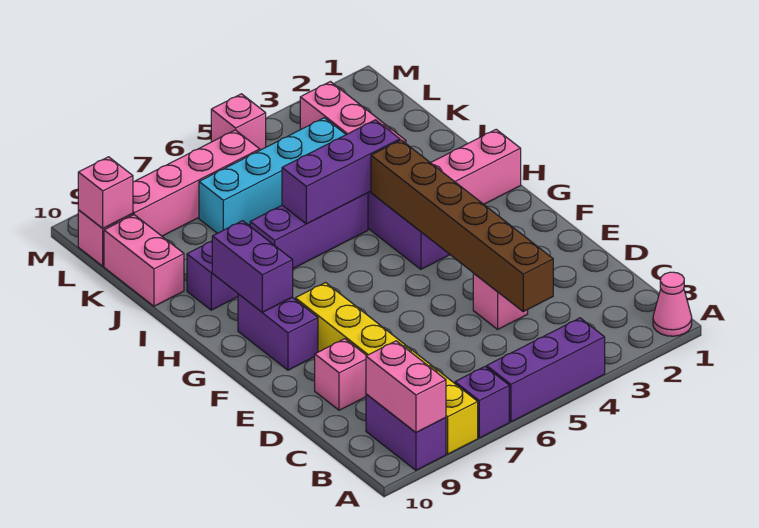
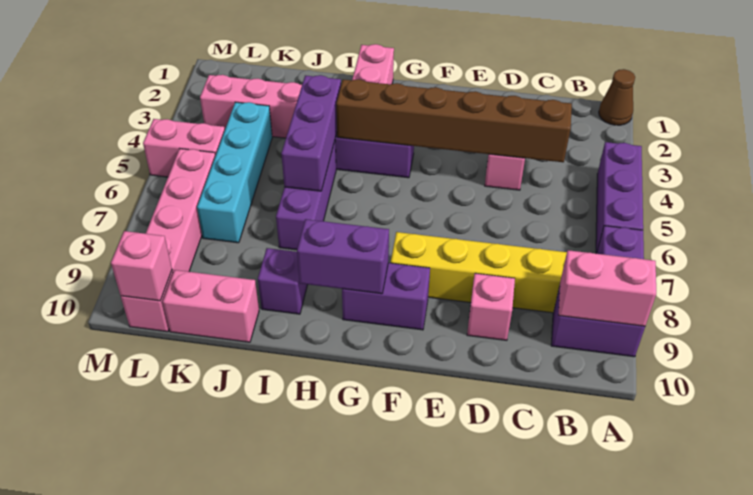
pink 1x1 cone [653,272,692,336] -> brown 1x1 cone [599,69,635,125]
pink 1x1 brick [211,94,266,150] -> pink 1x2 brick [143,119,225,177]

